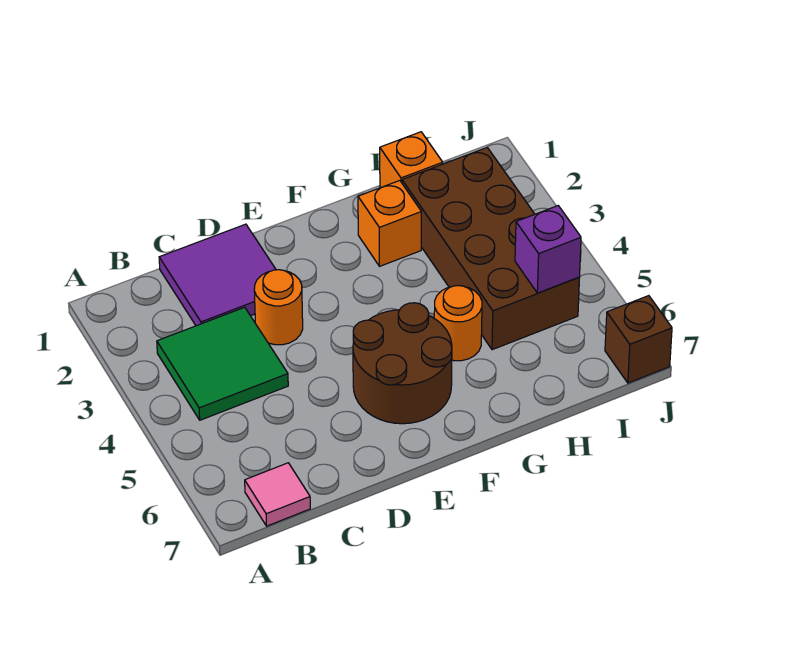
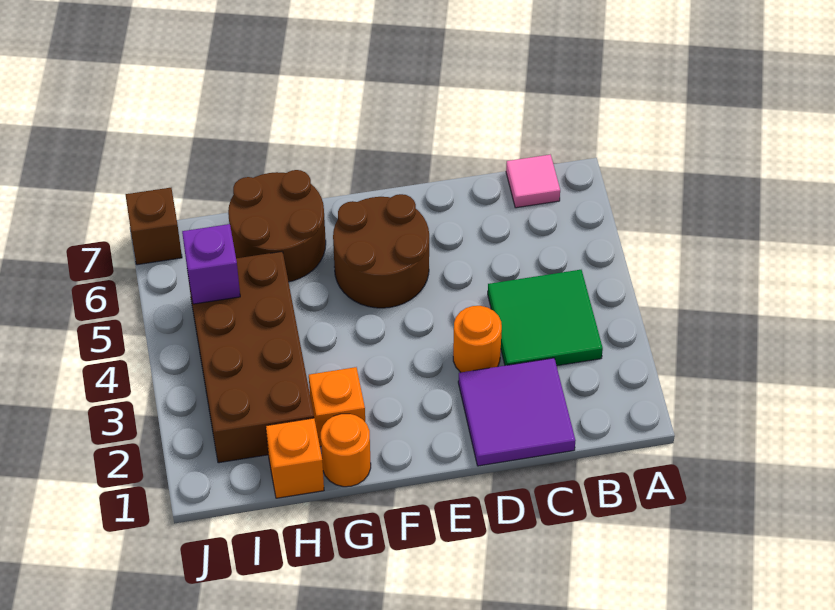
orange 1x1 round brick [434,286,482,361] -> orange 1x1 round brick moved to [321,414,371,487]
none -> brown 2x2 round brick [228,170,326,282]

